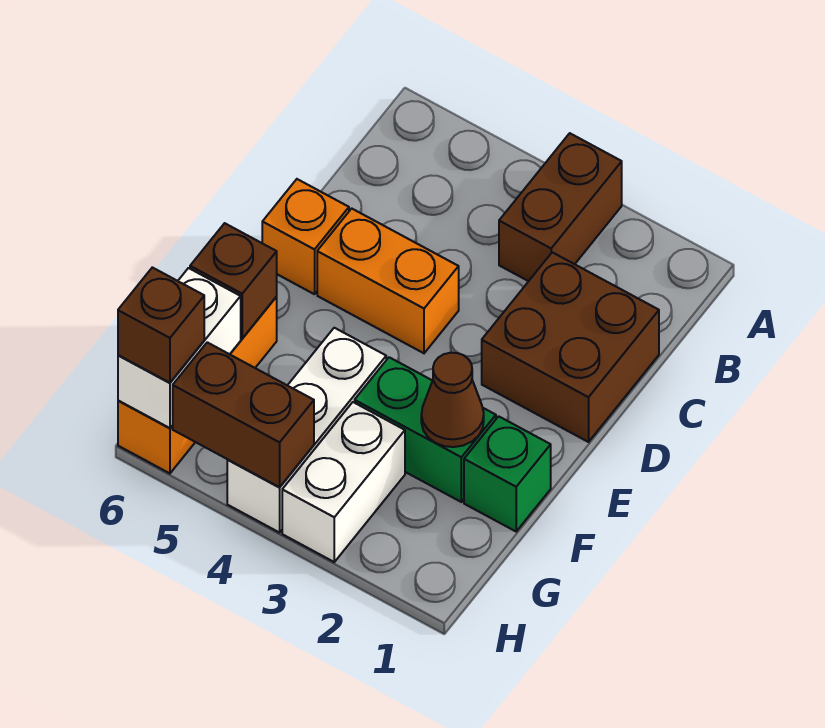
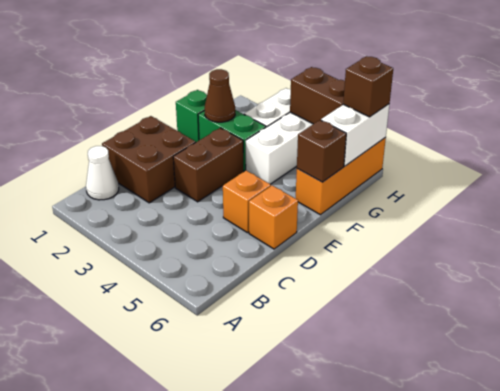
brown 1x2 brick [499,133,622,281] -> brown 1x2 brick moved to [173,128,243,202]
none -> white 1x1 cone [86,146,119,200]
orange 1x2 brick [317,209,459,353] -> orange 1x1 brick [223,171,271,233]

